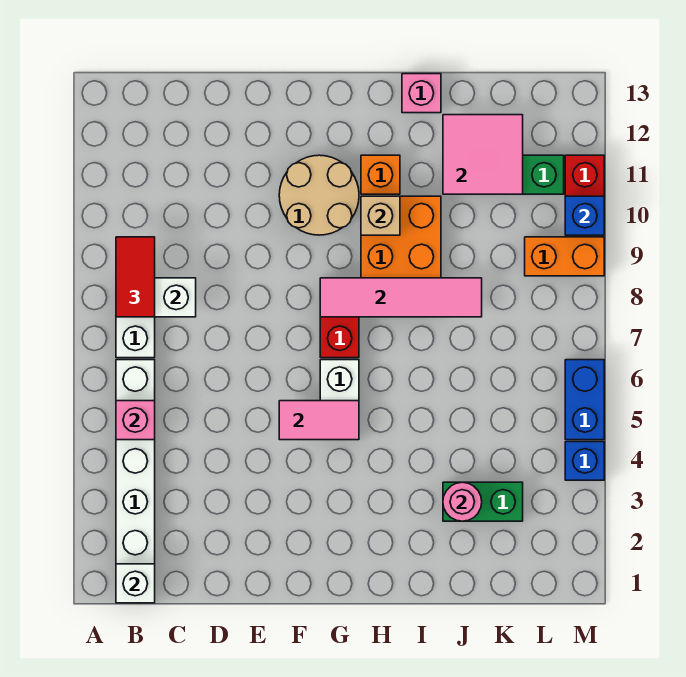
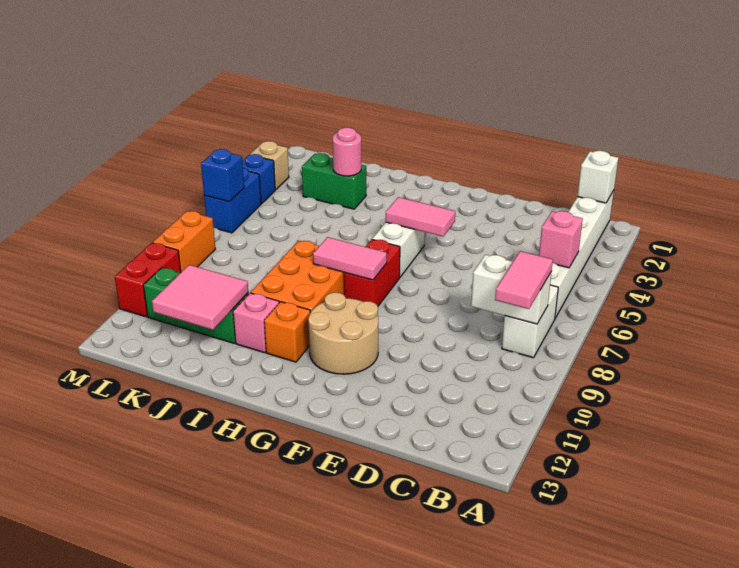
red 1x2 tile [116,237,155,317] -> pink 1x2 tile [495,251,553,309]
pink 1x4 tile [320,278,482,317] -> pink 1x2 tile [313,237,387,280]
tan 1x1 brick [361,196,400,235] -> tan 1x1 brick moved to [250,141,289,190]
pink 1x1 brick [402,74,441,113] -> pink 1x1 brick moved to [233,293,279,353]
orange 1x2 brick [525,237,604,276] -> orange 1x2 brick turned to [153,211,215,272]
blue 1x1 brick [565,196,604,235] -> blue 1x1 brick moved to [201,149,244,202]

